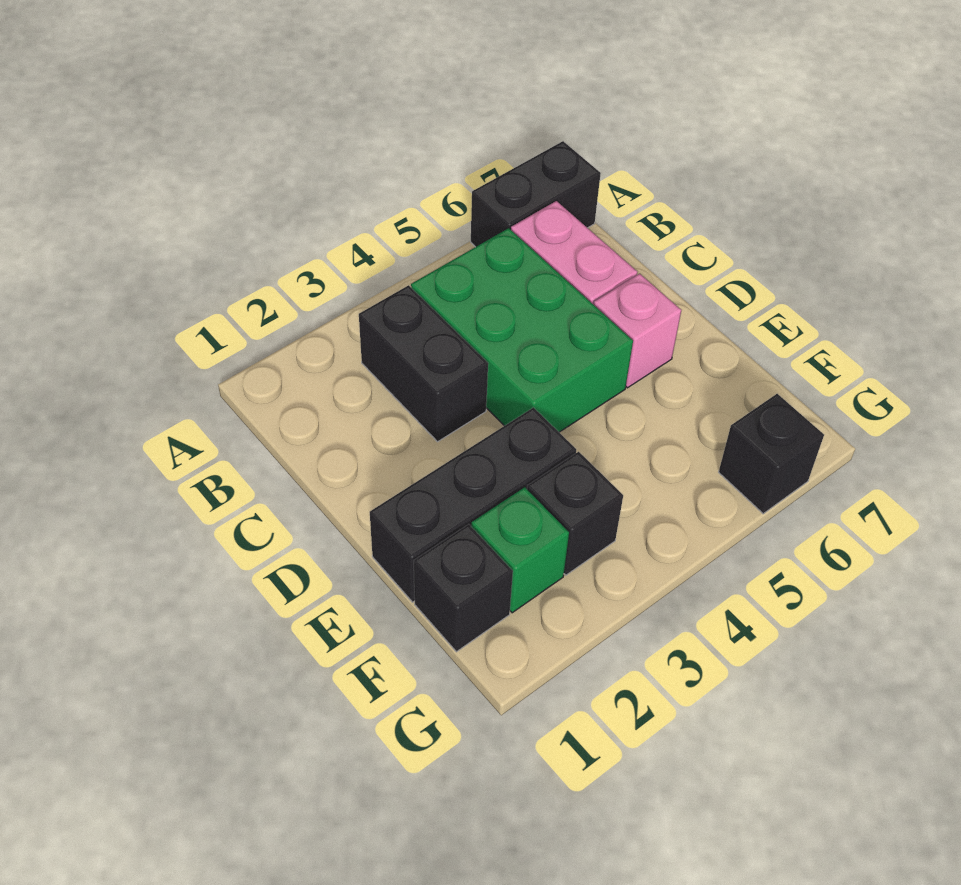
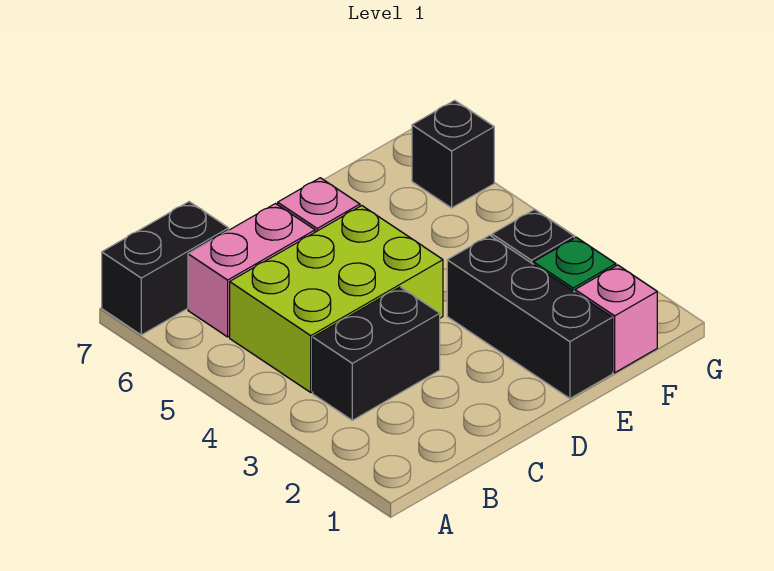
black 1x2 brick [471,141,601,247] -> black 1x2 brick turned to [102,202,229,335]
green 2x3 brick [411,228,633,432] -> lime 2x3 brick [230,206,443,392]
black 1x1 brick [414,524,513,652] -> pink 1x1 brick [575,265,657,373]

